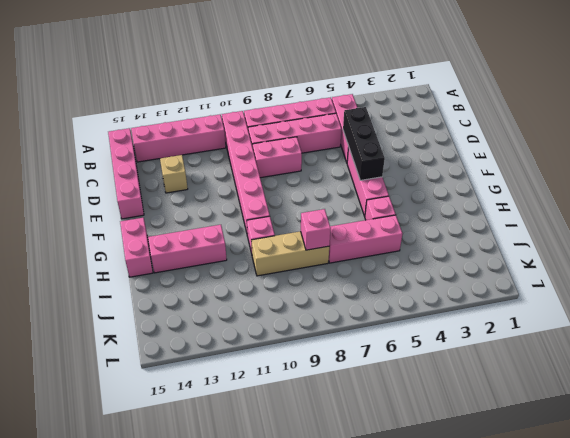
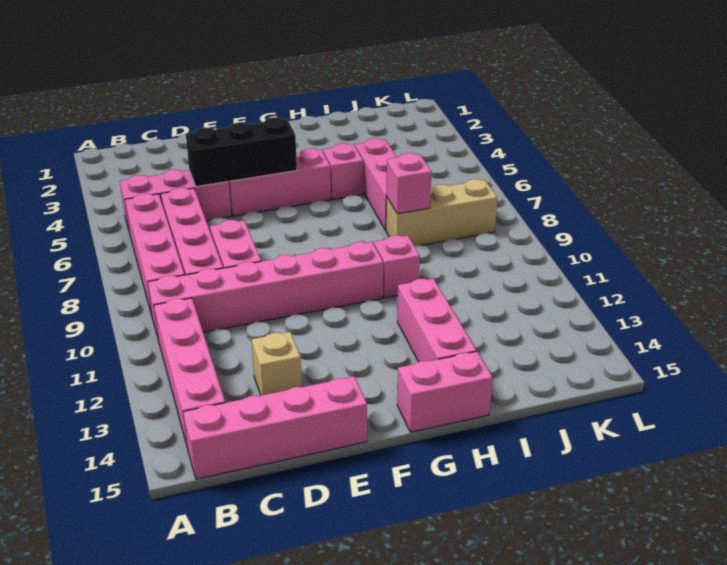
tan 1x3 brick [251,231,329,276] -> tan 1x3 brick turned to [386,179,498,246]

